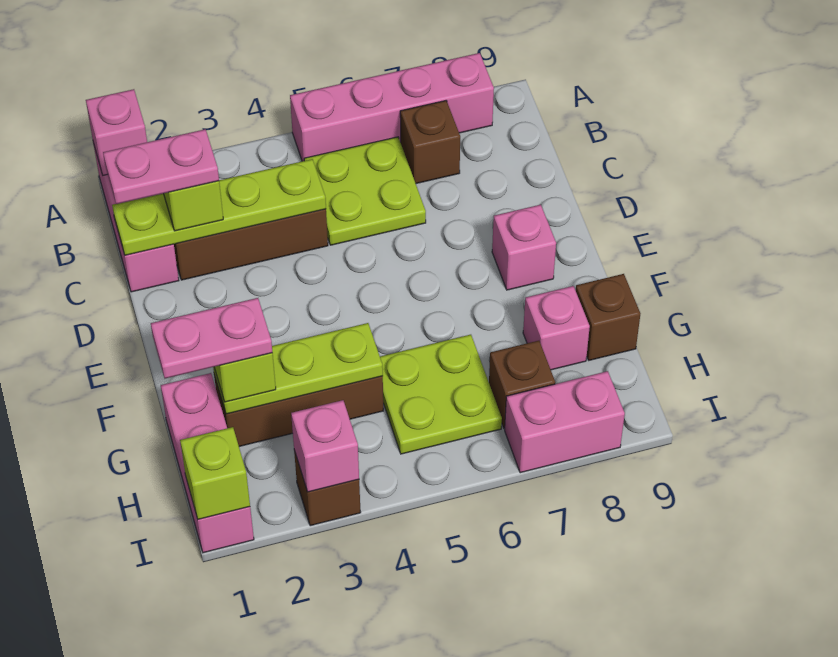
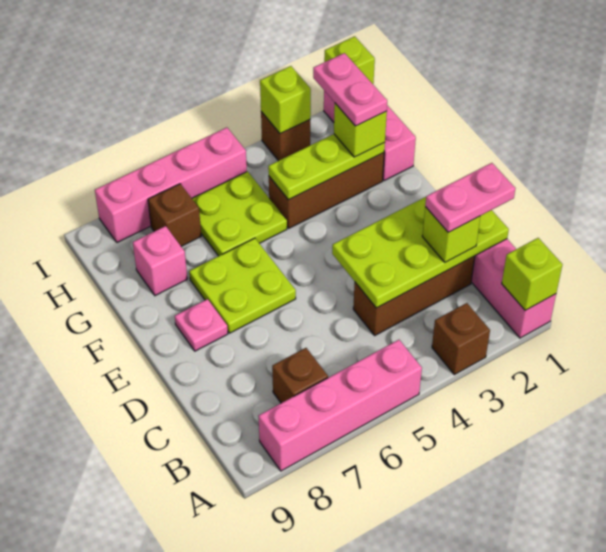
pink 1x1 brick [86,89,147,175] -> lime 1x1 brick [502,238,562,310]
lime 2x2 plate [304,137,426,245] -> lime 2x2 plate moved to [189,238,296,333]
lime 1x4 plate [112,159,326,255] -> lime 2x4 plate [332,197,509,308]
pink 1x1 brick [492,205,556,290] -> pink 1x1 plate [175,299,228,351]
pink 1x2 plate [151,298,272,378] -> pink 1x2 plate turned to [313,53,387,126]
brown 1x1 brick [576,274,640,360] -> brown 1x1 brick moved to [432,303,490,375]
pink 1x1 brick [291,400,359,492] -> lime 1x1 brick [260,66,311,134]
pink 1x2 brick [505,371,625,473] -> pink 1x4 brick [95,128,247,242]

